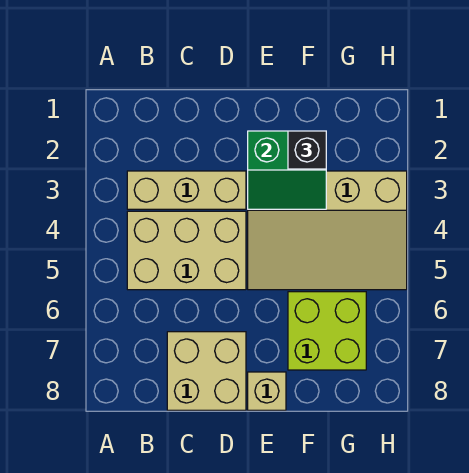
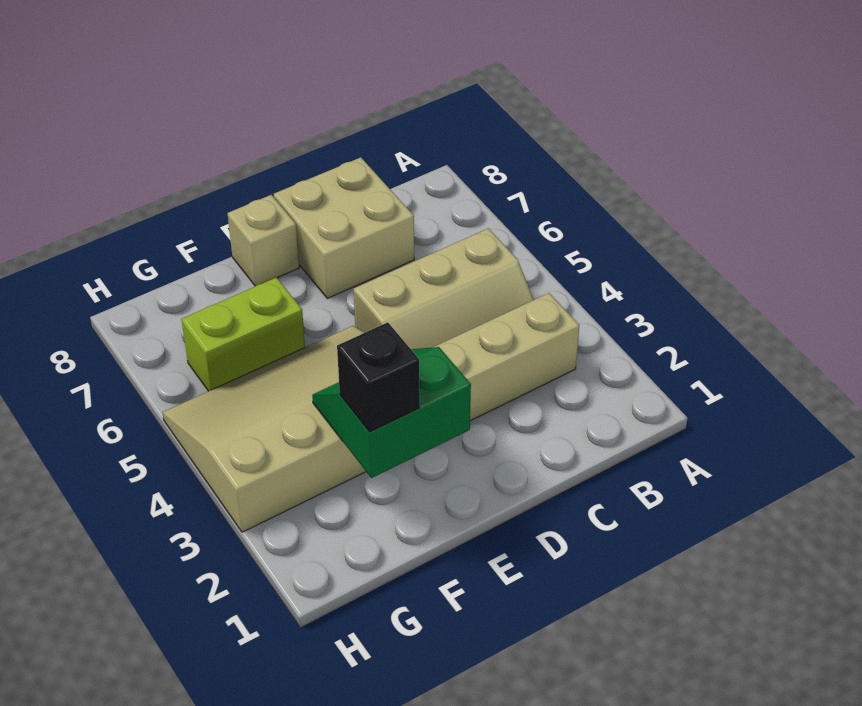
tan 2x3 brick [127,211,246,290] -> tan 2x3 slope [354,228,534,349]
lime 2x2 brick [288,292,366,370] -> lime 1x2 brick [181,278,305,391]

